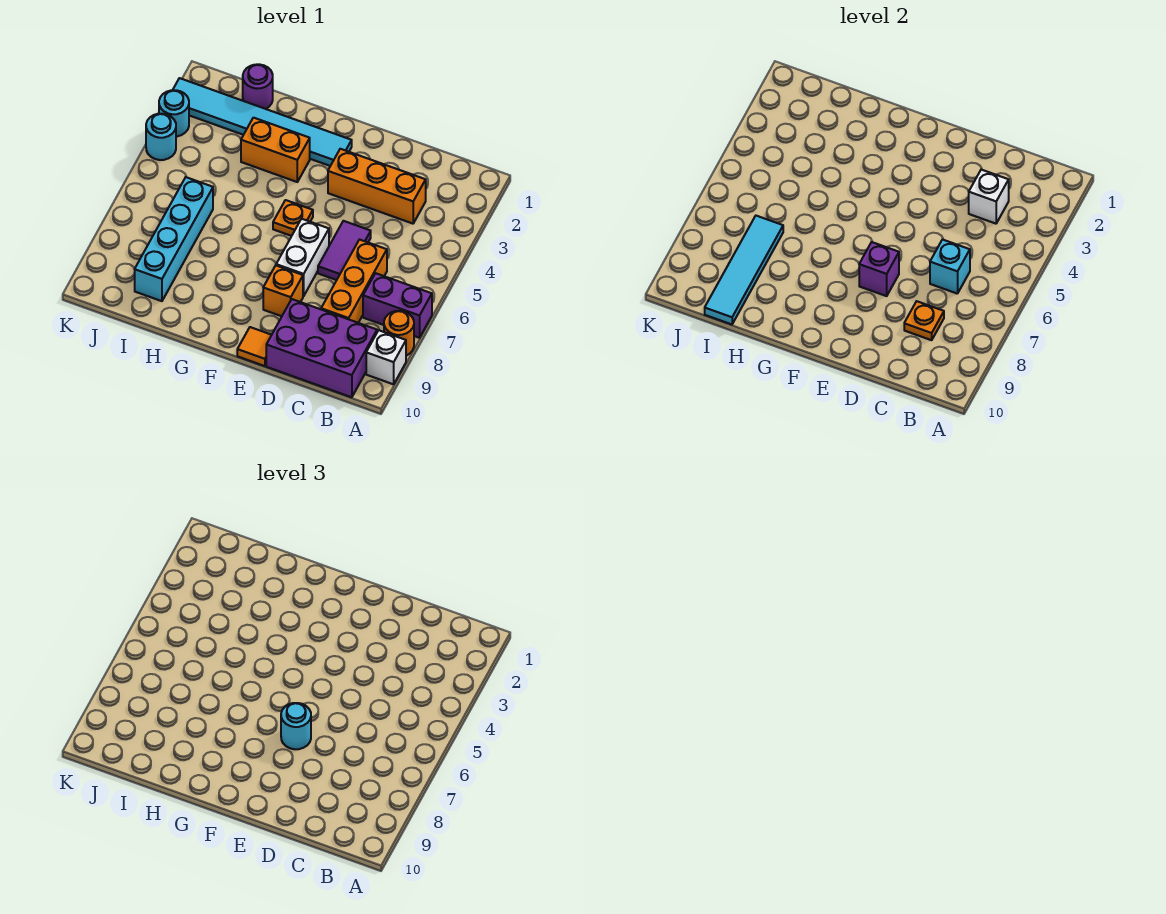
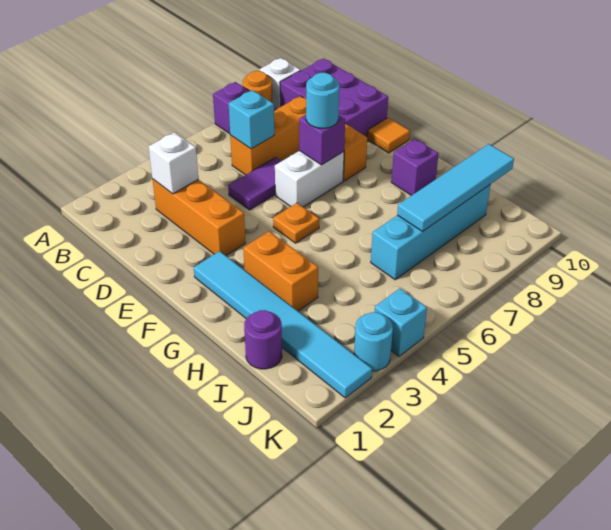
orange 1x1 plate [904,301,944,340] -> none
none -> purple 1x1 brick [391,139,439,196]
cyan 1x1 round brick [146,114,176,160] -> cyan 1x1 brick [375,288,427,356]

